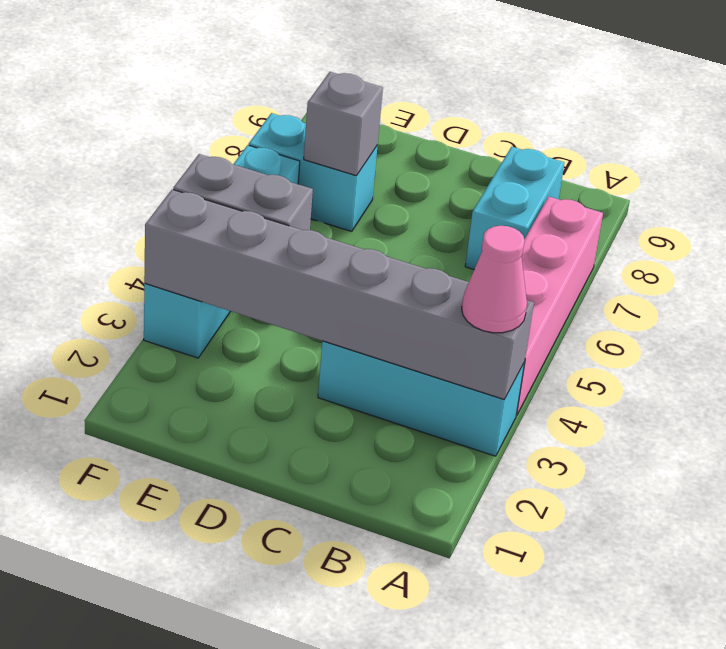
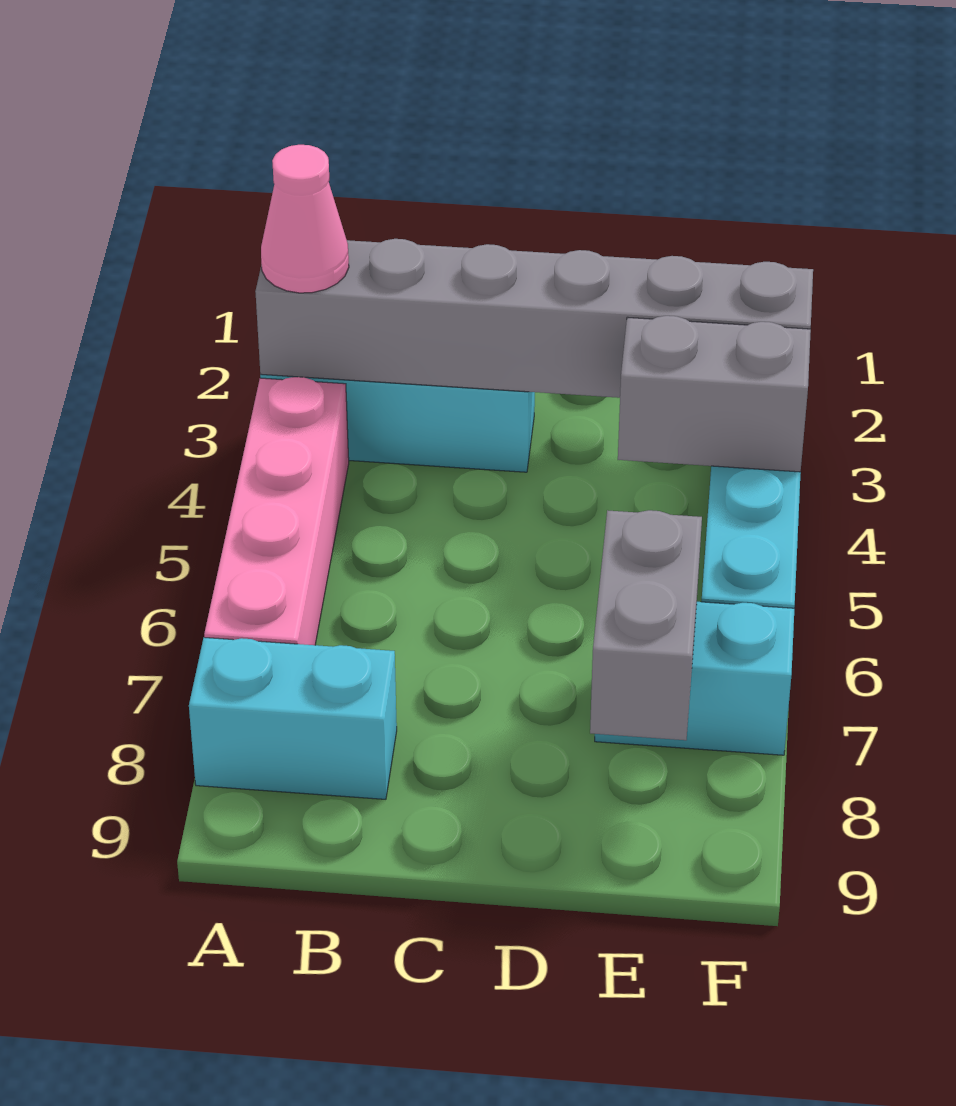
cyan 1x2 brick [465,147,564,269] -> cyan 1x2 brick turned to [189,637,397,799]
grey 1x1 brick [304,72,383,176] -> grey 1x2 brick [590,510,702,740]

